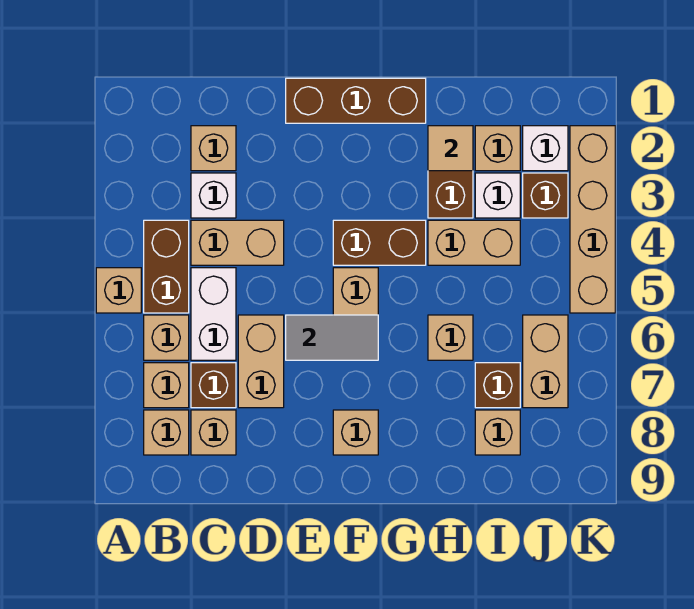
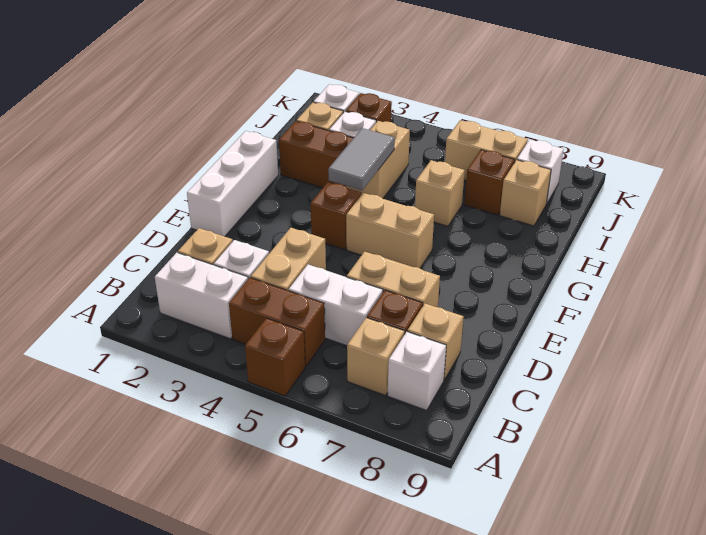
tan 1x1 brick [96,268,141,313] -> brown 1x1 brick [245,318,305,396]
none -> white 1x2 brick [155,253,248,339]
tan 1x1 brick [144,315,189,360] -> none
tan 1x1 brick [144,410,189,455] -> white 1x1 brick [388,332,446,410]
brown 1x3 brick [286,78,426,123] -> white 1x3 brick [187,131,278,237]
grey 1x2 tile [286,315,378,360] -> grey 1x2 tile moved to [328,128,395,191]
brown 1x2 brick [333,220,426,265] -> brown 1x1 brick [310,182,361,250]
tan 1x1 brick [333,410,378,455] -> none
tan 1x1 tile [428,126,473,171] -> none
none -> white 1x1 brick [517,140,563,204]
tan 1x4 brick [570,126,615,313] -> none

